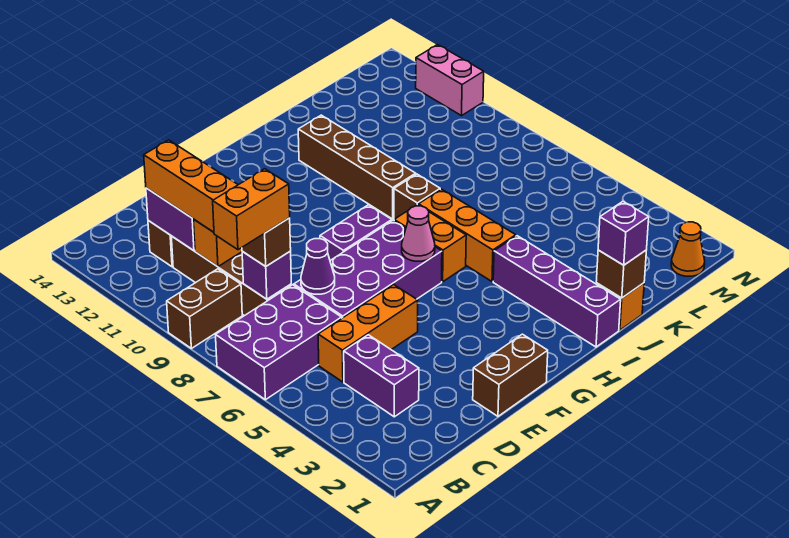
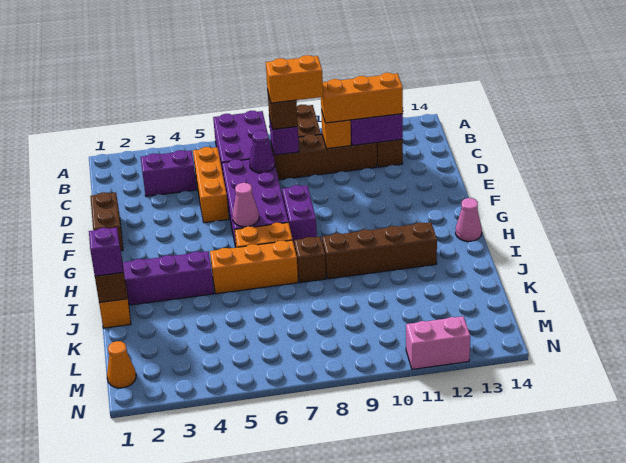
orange 1x2 brick [213,169,290,250] -> orange 1x2 brick turned to [266,55,323,103]
none -> pink 1x1 cone [456,198,482,241]

